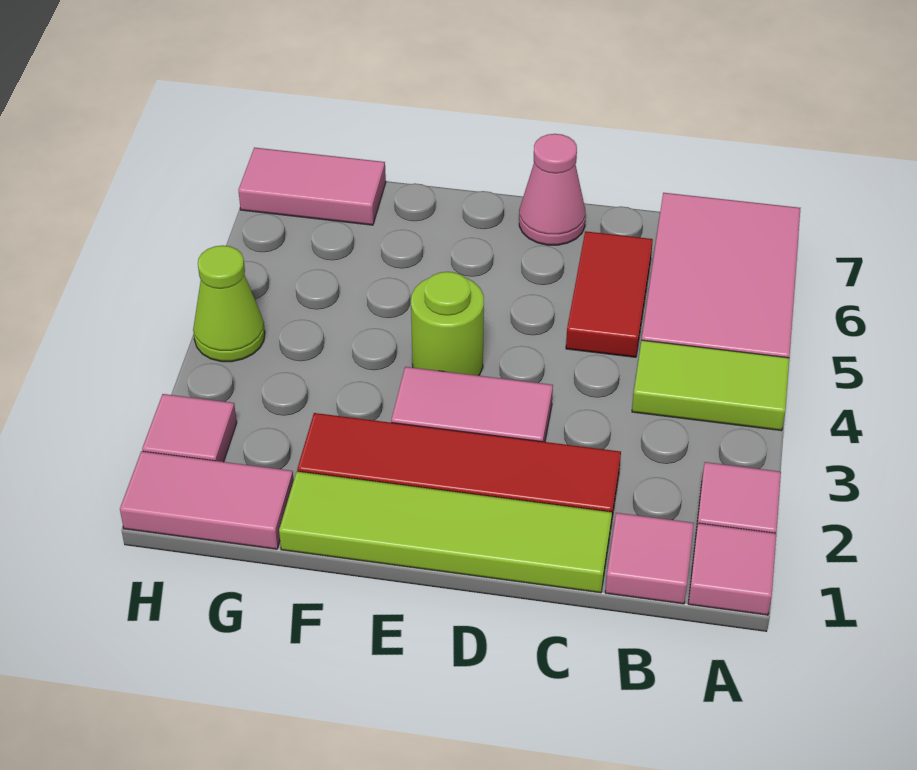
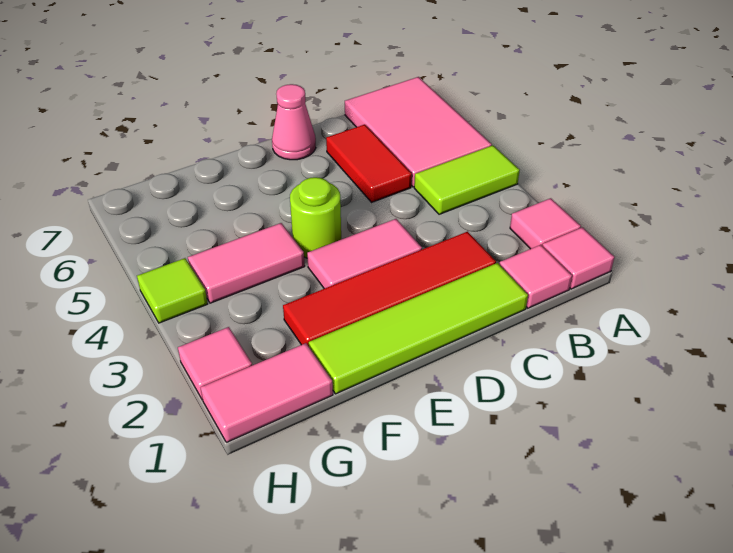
pink 1x2 tile [238,148,386,225] -> pink 1x2 tile moved to [188,223,305,303]
lime 1x1 cone [193,245,265,362] -> lime 1x1 tile [137,258,208,323]

